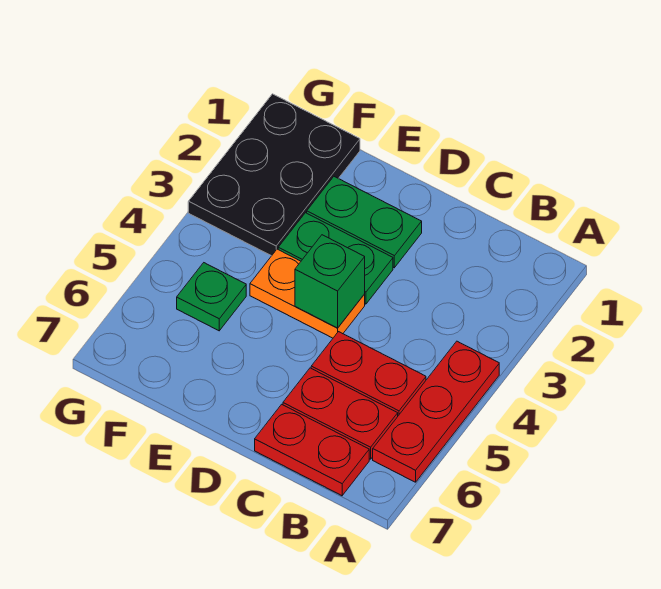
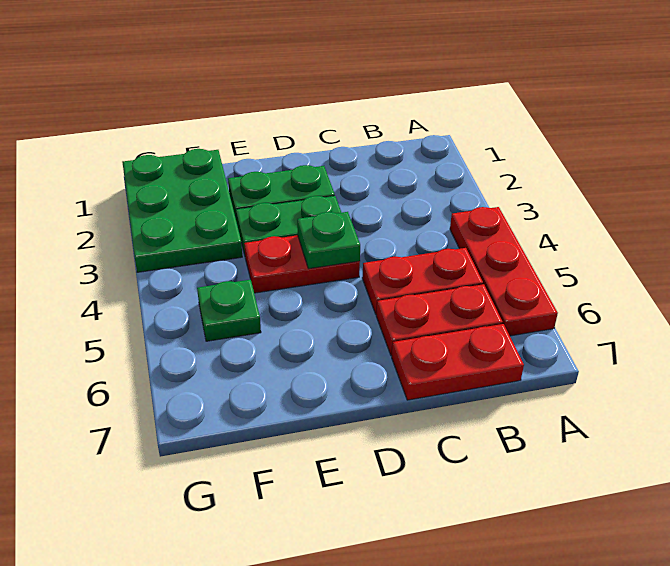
orange 1x2 plate [250,249,365,338] -> red 1x2 plate [244,235,360,293]
green 1x1 brick [295,235,365,328] -> green 1x1 plate [297,212,360,269]
black 2x3 plate [188,94,360,256] -> green 2x3 plate [122,149,242,272]

